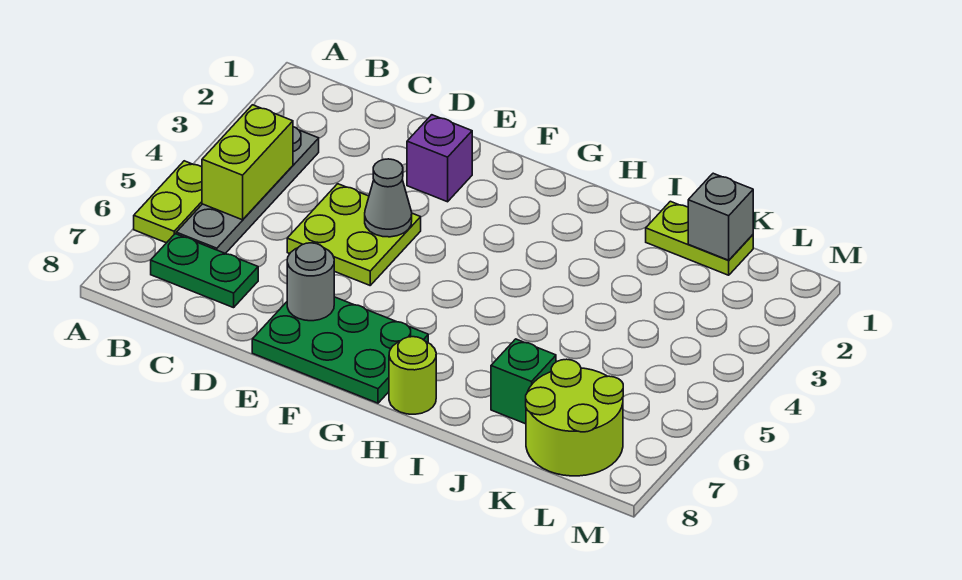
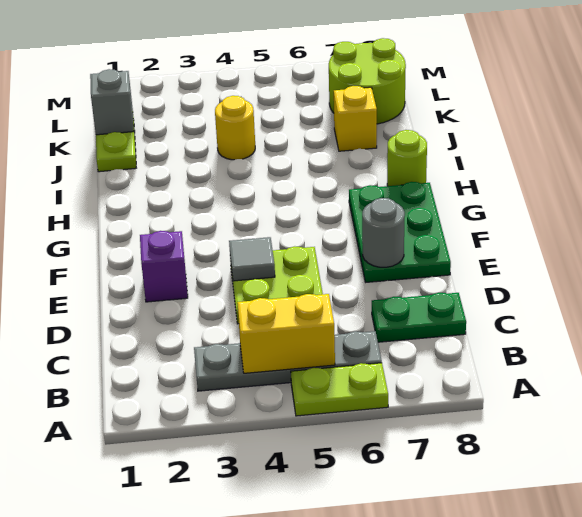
lime 1x2 brick [202,105,293,220] -> yellow 1x2 brick [237,294,335,373]
green 1x2 plate [151,234,258,308] -> green 1x2 plate turned to [372,293,466,342]
grey 1x1 cone [365,159,412,237] -> grey 1x1 tile [229,237,275,281]
none -> yellow 1x1 round brick [215,96,255,160]
green 1x1 brick [491,339,556,424] -> yellow 1x1 brick [334,86,377,151]

